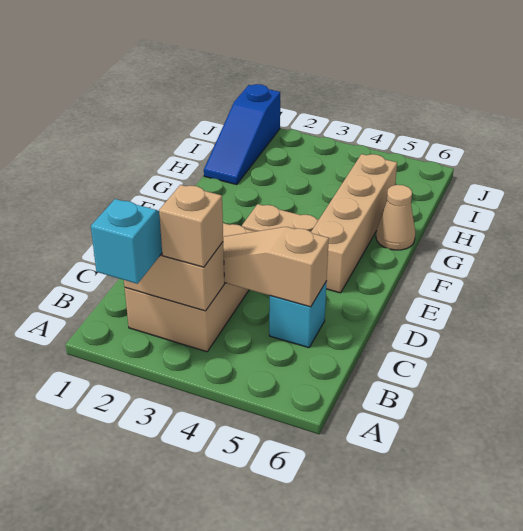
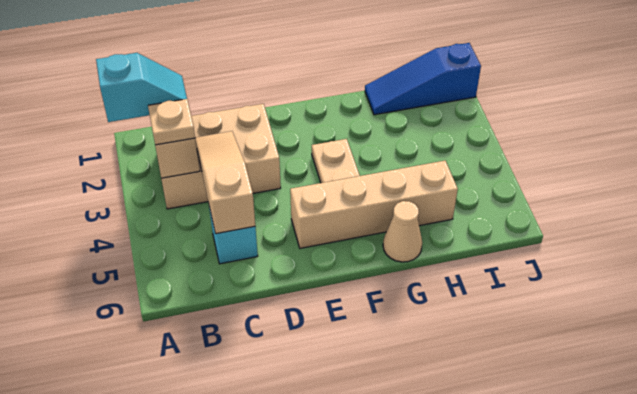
tan 1x1 brick [159,185,223,267] -> tan 1x1 plate [148,99,195,145]

